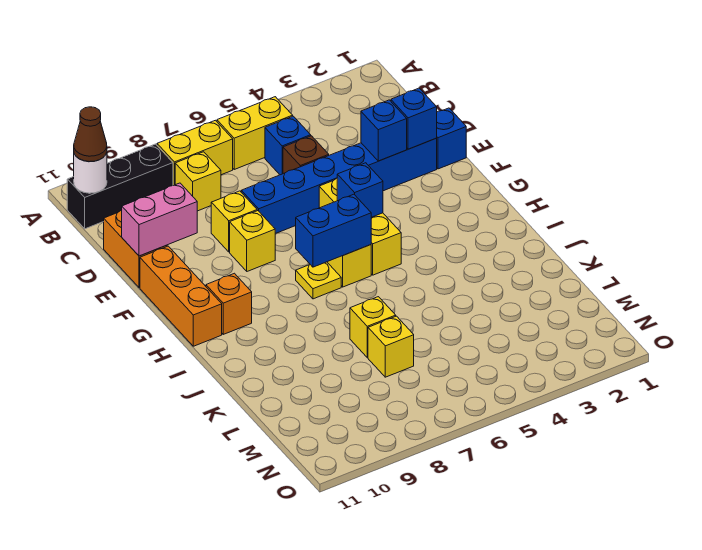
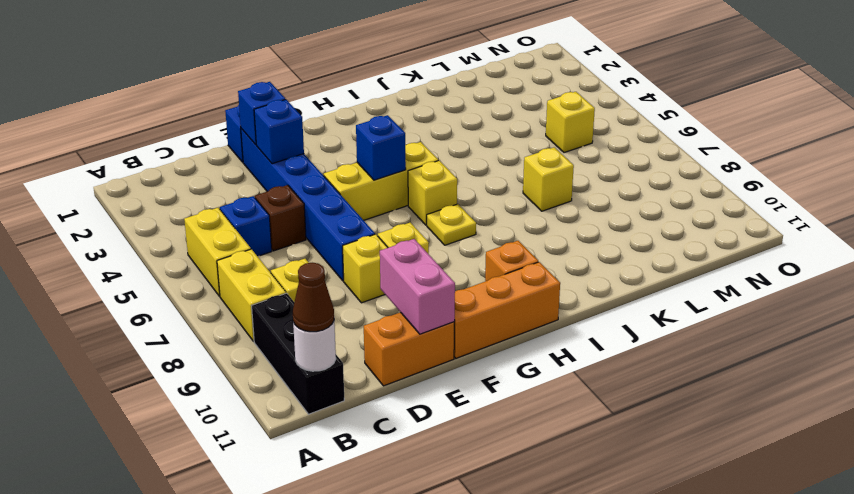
blue 1x2 brick [296,194,371,267] -> none
yellow 1x1 brick [368,316,414,377] -> yellow 1x1 brick moved to [546,92,595,153]

